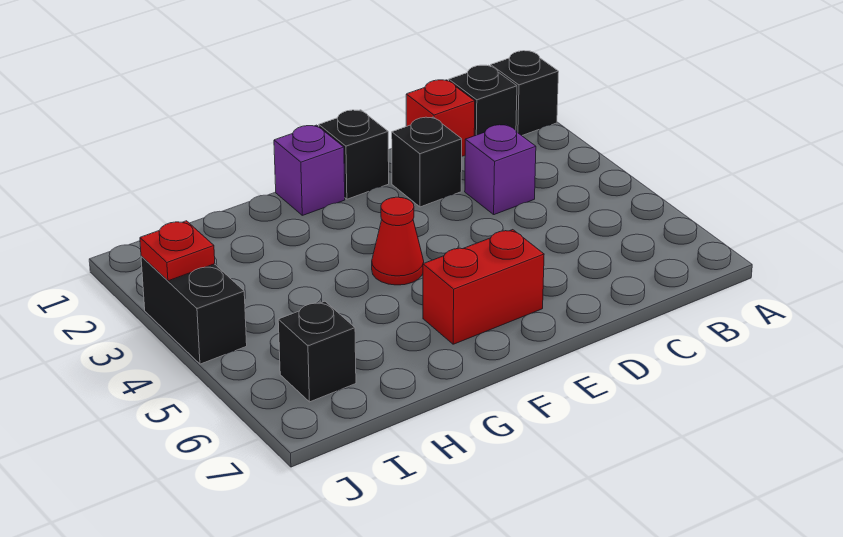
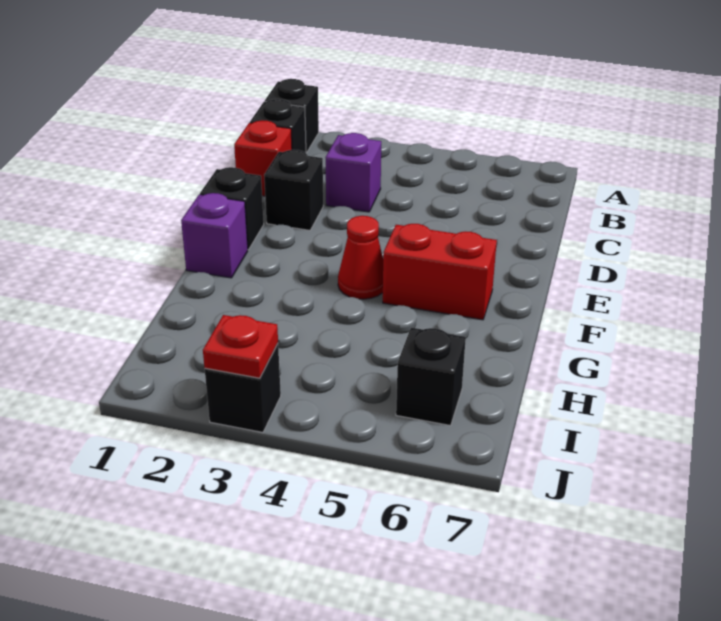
red 1x2 brick [423,230,544,344] -> red 1x2 brick turned to [383,224,497,320]
black 1x2 brick [141,256,247,364] -> black 1x1 brick [205,344,281,432]

